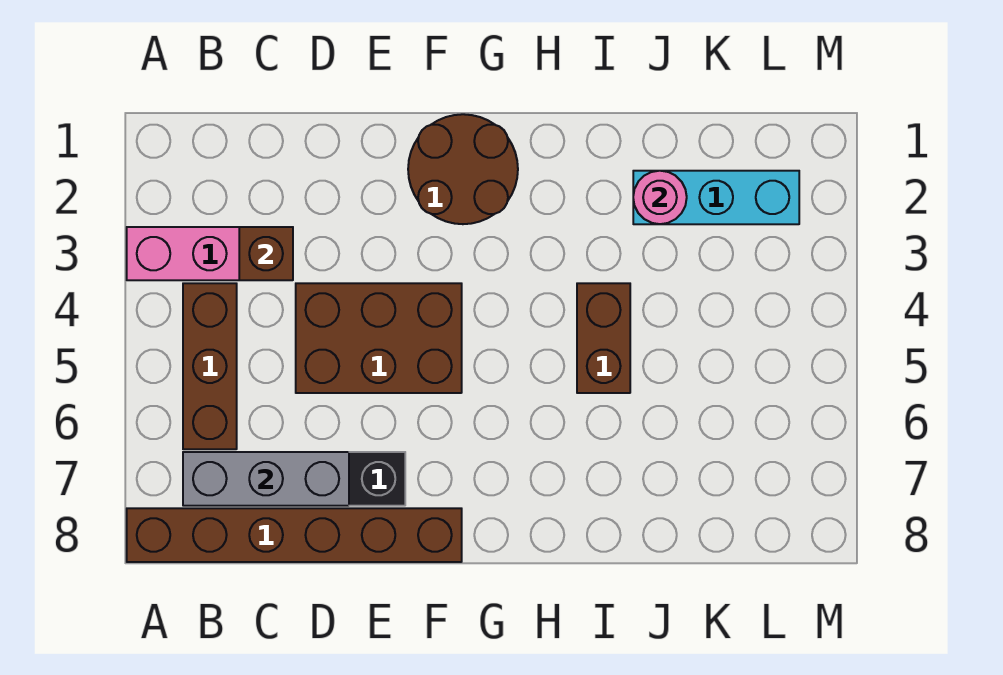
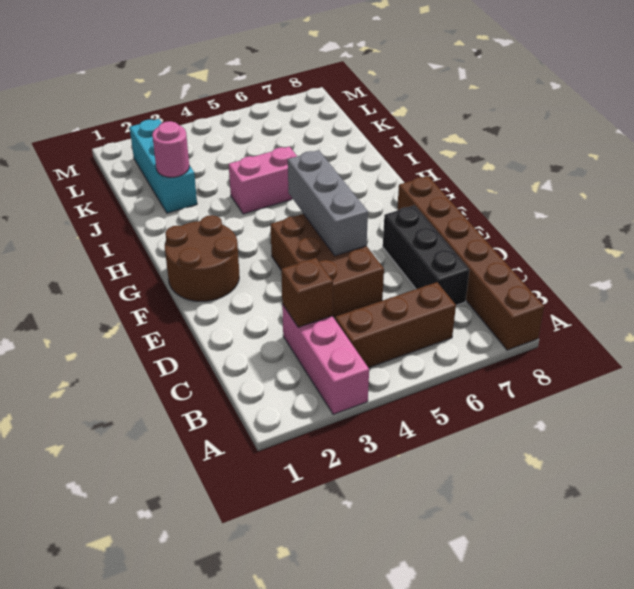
grey 1x3 brick [183,452,349,506] -> grey 1x3 brick moved to [288,150,368,256]
brown 1x2 brick [577,283,630,393] -> pink 1x2 brick [229,146,297,214]

